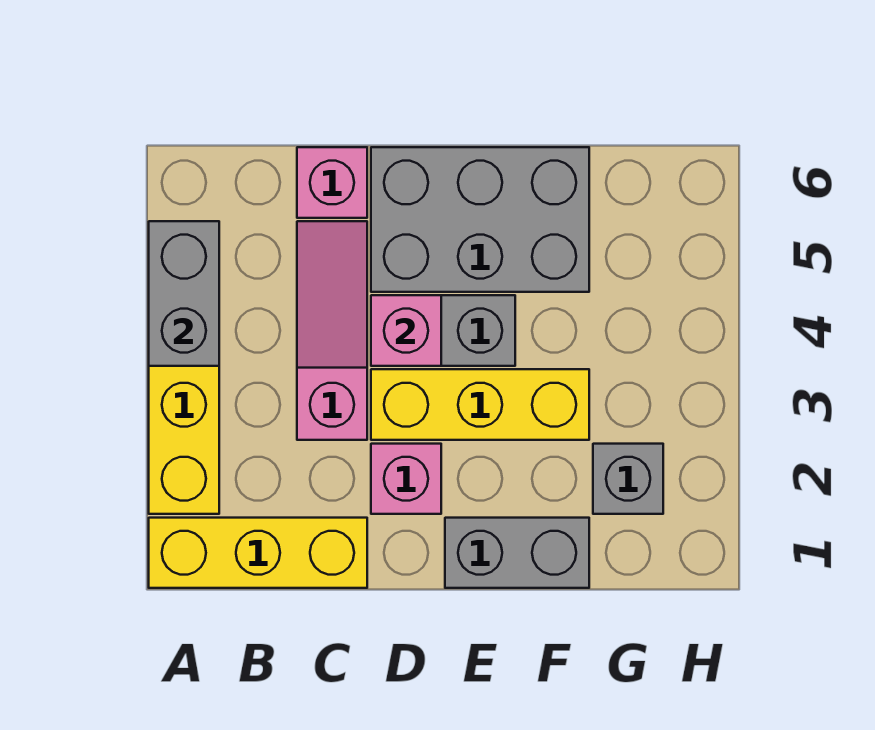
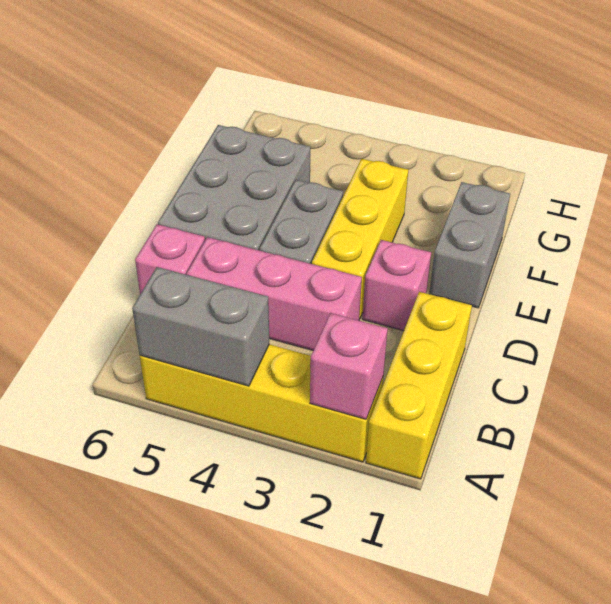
pink 1x3 slope [297,221,367,440] -> pink 1x3 brick [187,237,362,350]
pink 1x1 brick [371,295,441,366] -> pink 1x1 brick moved to [310,313,388,419]
grey 1x1 brick [593,444,663,514] -> none

